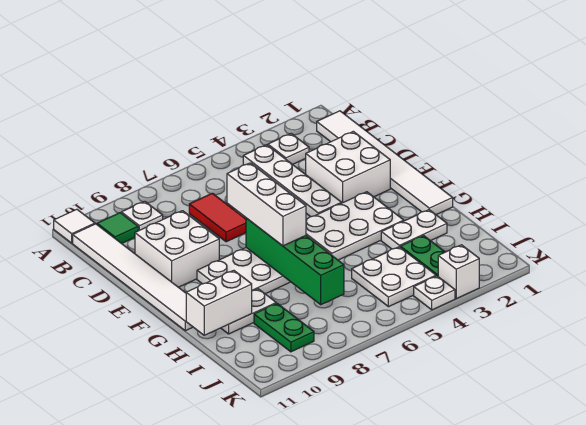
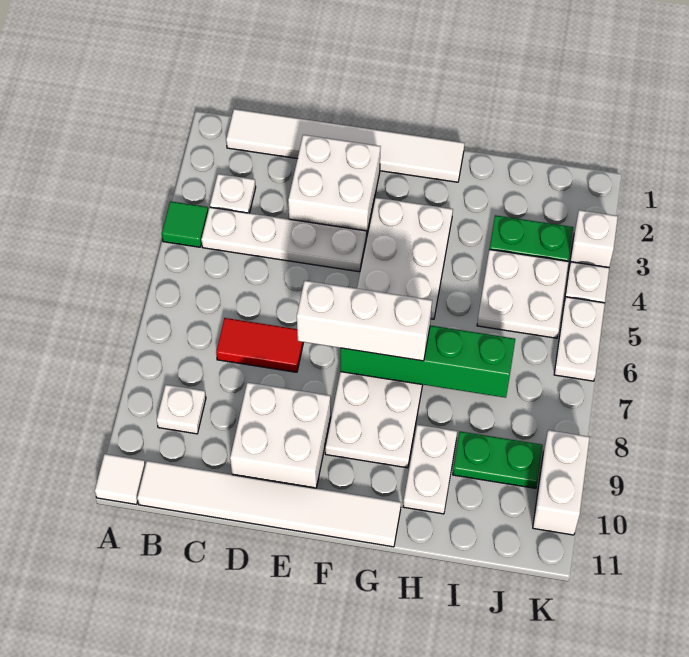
green 1x1 tile [97,213,138,244] -> green 1x1 tile moved to [162,201,208,247]
white 1x2 plate [381,210,447,249] -> white 1x2 plate moved to [554,297,605,381]
white 1x2 brick [186,270,252,335] -> white 1x2 brick moved to [533,430,590,535]

